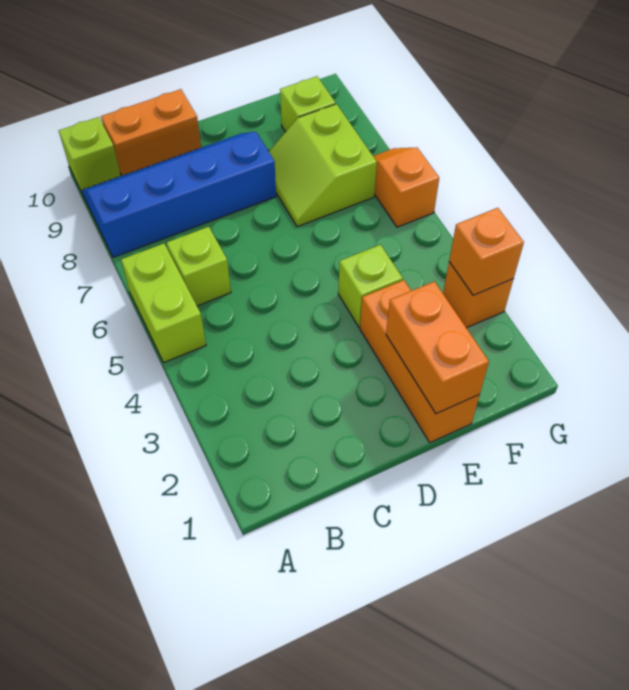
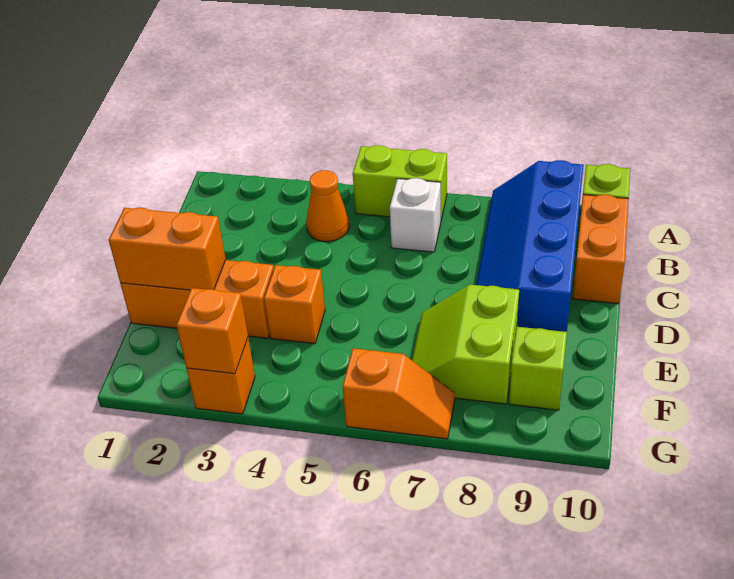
blue 2x4 slope [82,132,276,258] -> blue 2x4 slope turned to [476,160,584,332]
none -> orange 1x1 cone [306,170,349,242]
lime 1x1 brick [167,227,231,306] -> white 1x1 brick [390,178,441,252]
lime 1x1 brick [338,245,403,327] -> orange 1x1 brick [264,265,325,344]
lime 2x2 slope [269,104,377,227] -> lime 2x2 slope turned to [412,285,519,404]

